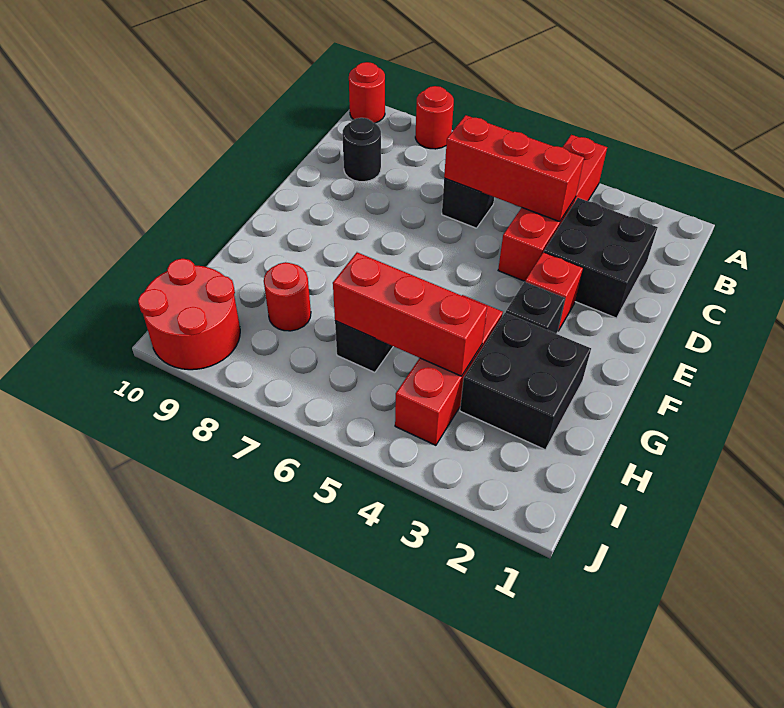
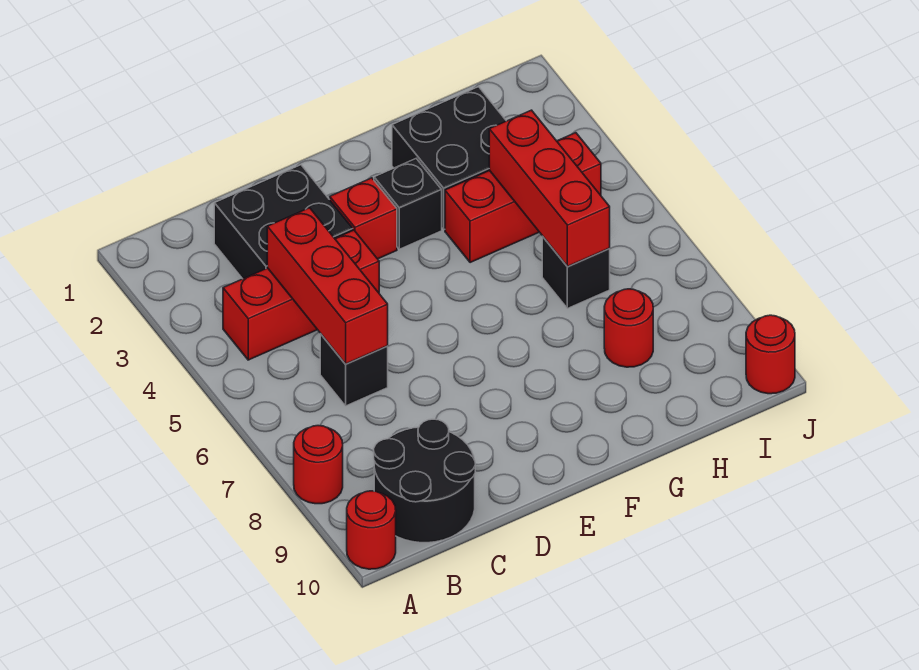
red 1x4 brick [498,135,607,281] -> red 1x3 brick [223,230,379,360]
black 1x1 round brick [342,118,381,182] -> black 2x2 round brick [374,419,475,543]
red 2x2 round brick [138,259,240,370] -> red 1x1 round brick [746,315,795,394]

